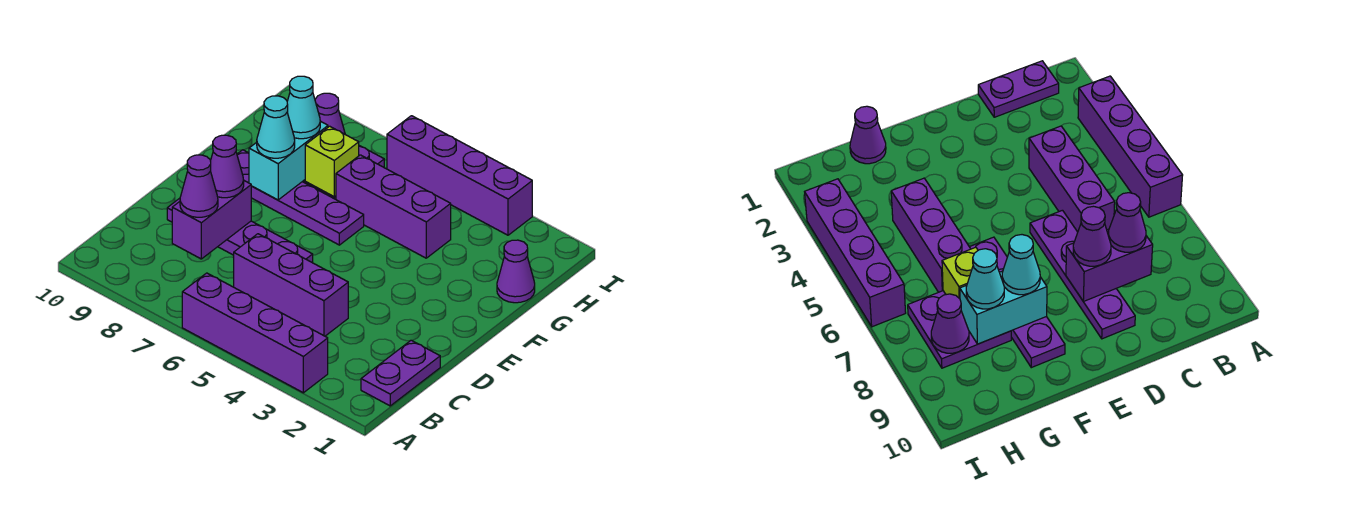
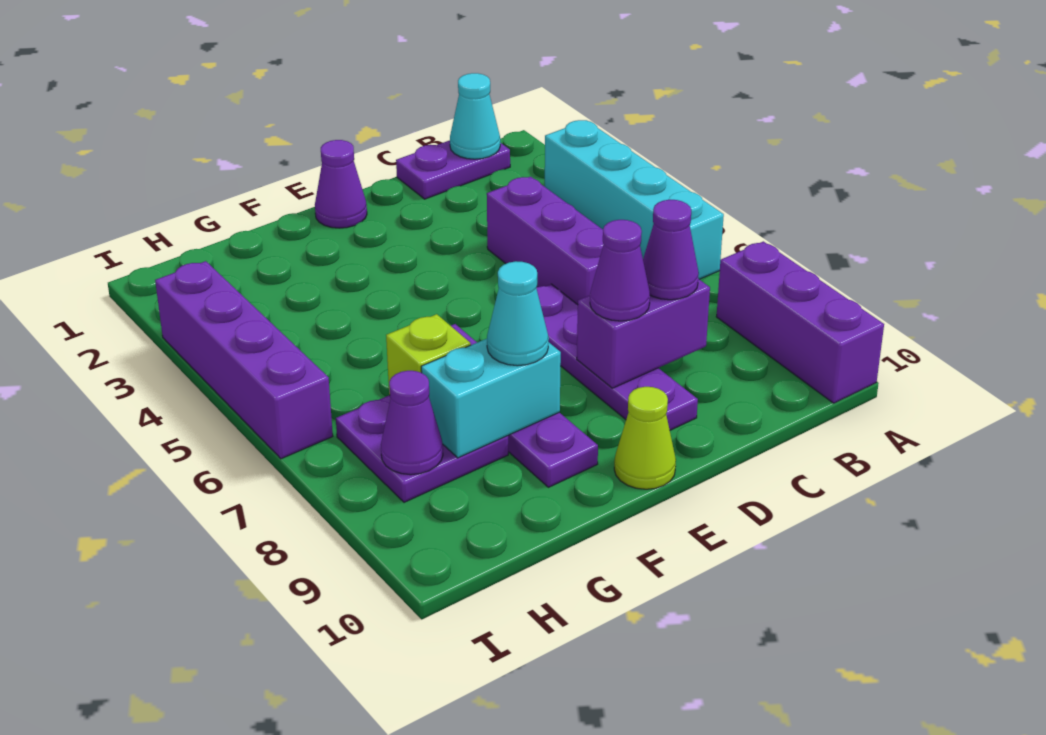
purple 1x4 brick [182,273,328,393] -> cyan 1x4 brick [545,120,724,279]
none -> lime 1x1 cone [614,387,676,489]
purple 1x1 cone [497,240,535,303] -> purple 1x1 cone moved to [315,140,367,228]
purple 1x3 brick [336,155,451,258] -> purple 1x3 brick moved to [716,241,884,403]
cyan 1x1 cone [287,76,320,139] -> cyan 1x1 cone moved to [450,73,500,159]

